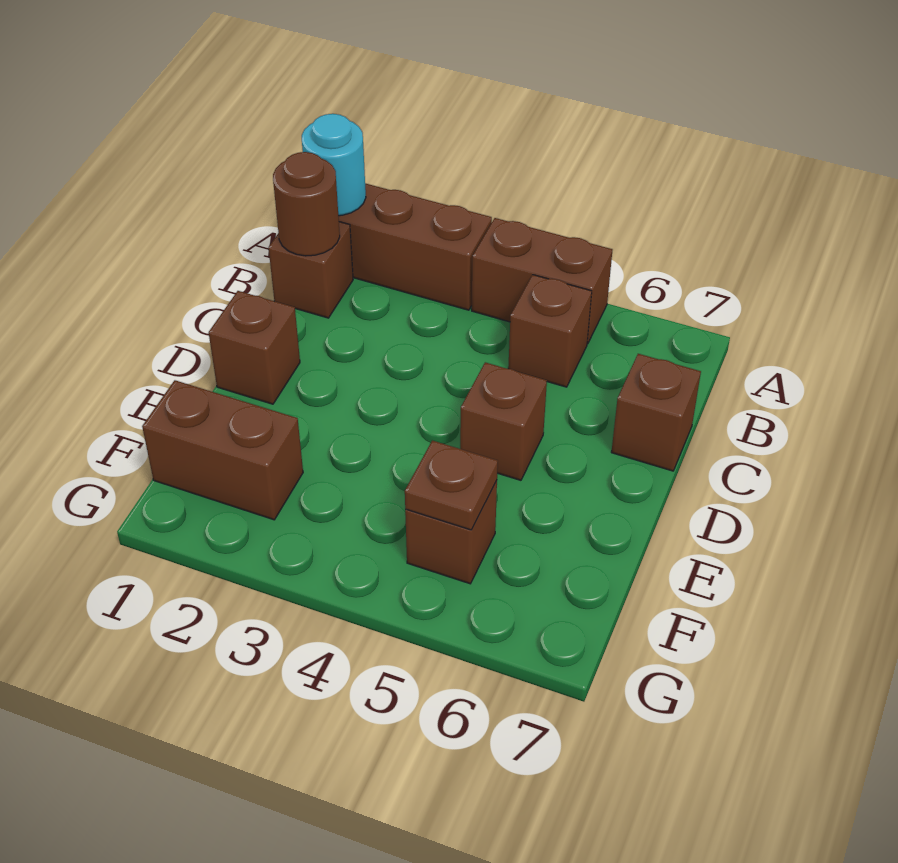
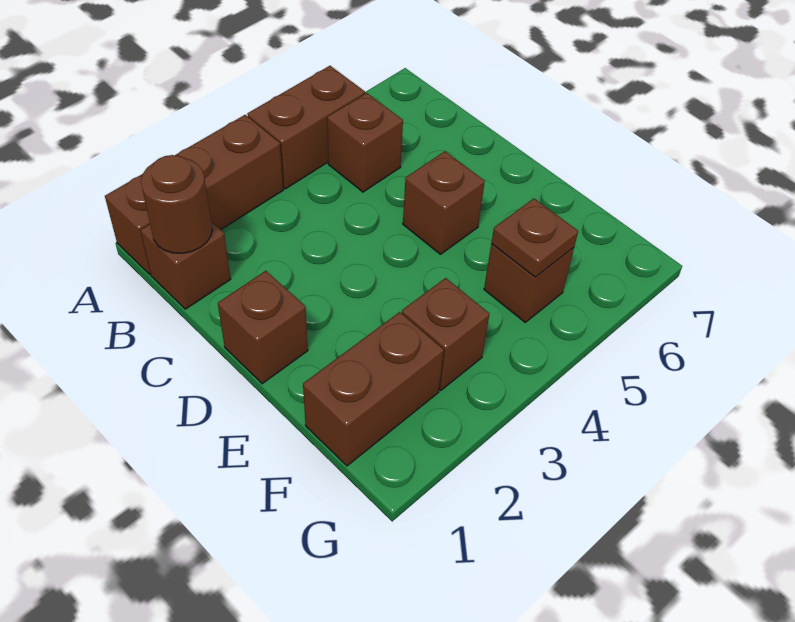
cyan 1x1 round brick [302,114,366,216] -> none
brown 1x1 brick [611,354,701,471] -> brown 1x1 brick moved to [402,278,490,390]

